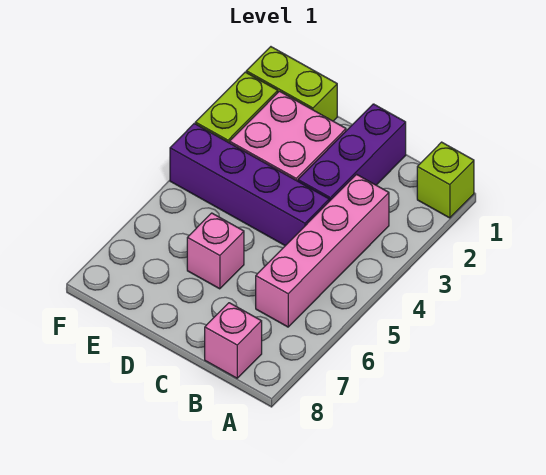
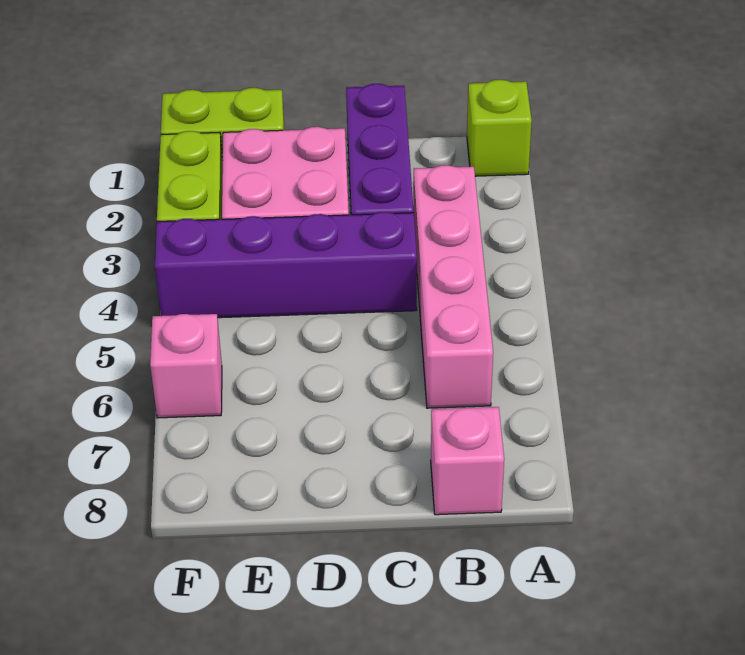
pink 1x1 brick [187,213,244,289] -> pink 1x1 brick moved to [150,314,222,418]

